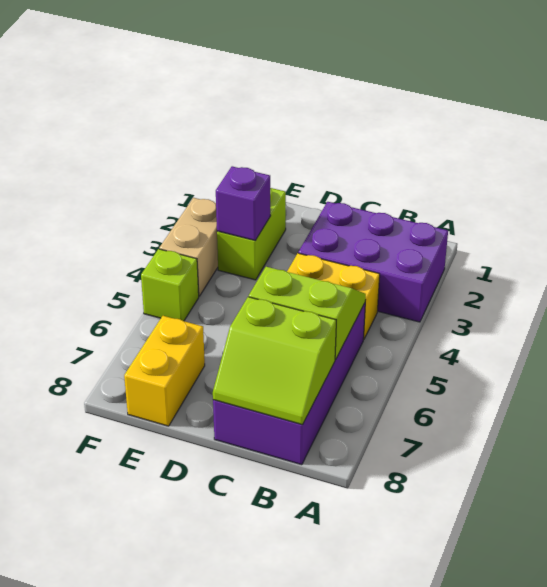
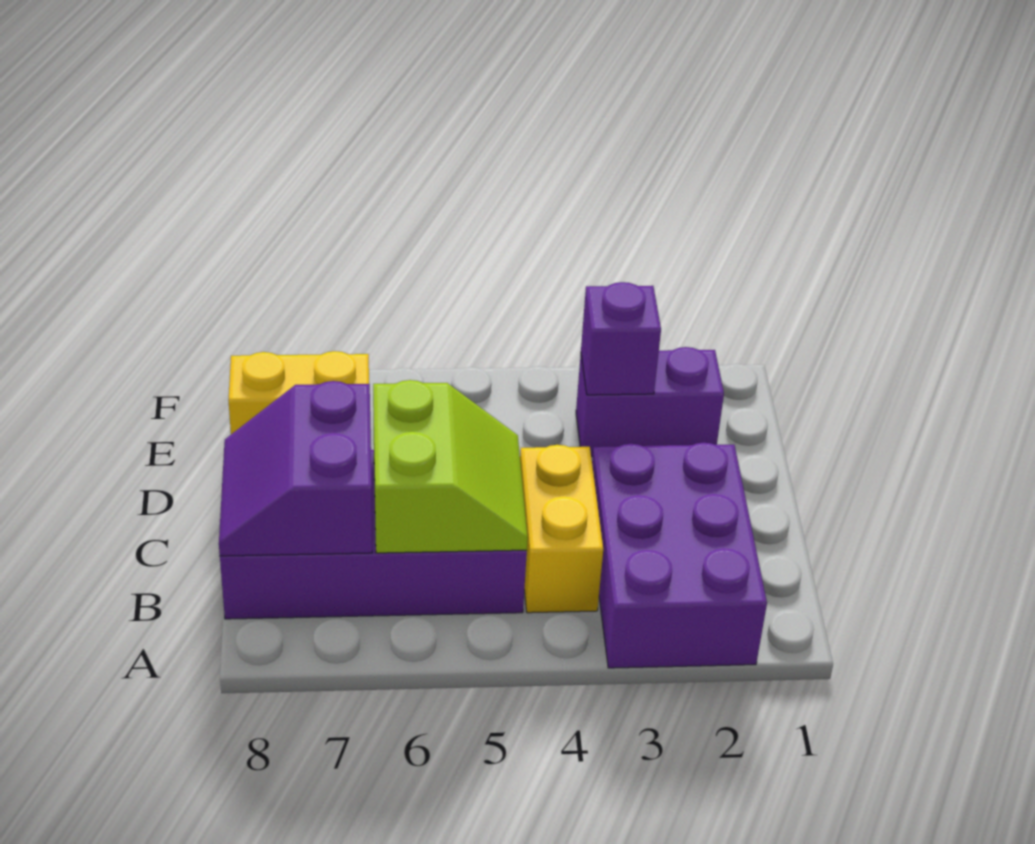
lime 2x2 slope [213,297,336,425] -> purple 2x2 slope [219,381,372,556]
lime 1x2 brick [217,188,286,280] -> purple 1x2 brick [576,347,724,457]
tan 1x2 brick [159,198,218,296] -> none
lime 1x1 brick [141,249,199,321] -> none

